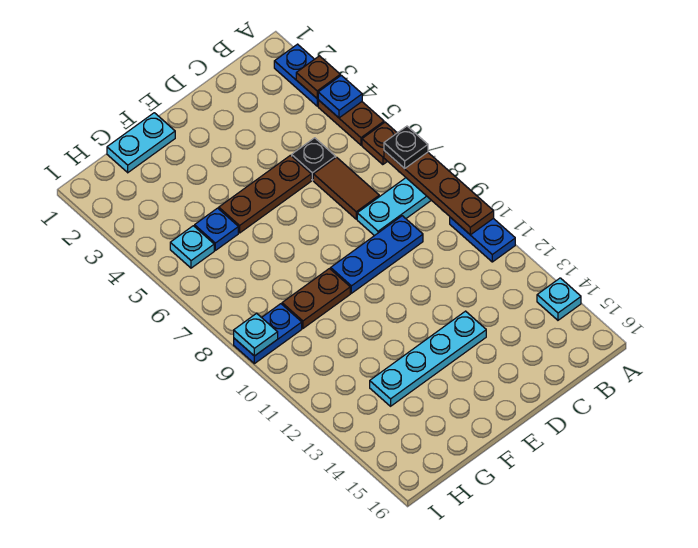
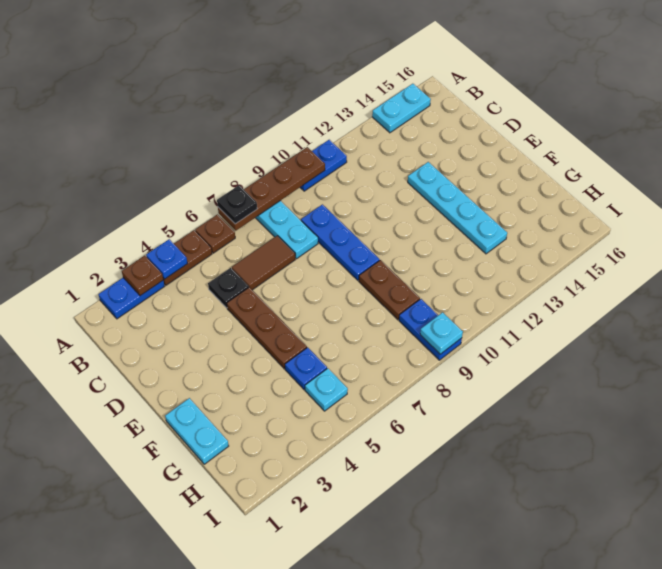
cyan 1x1 plate [537,278,581,320] -> cyan 1x2 plate [372,84,431,133]

